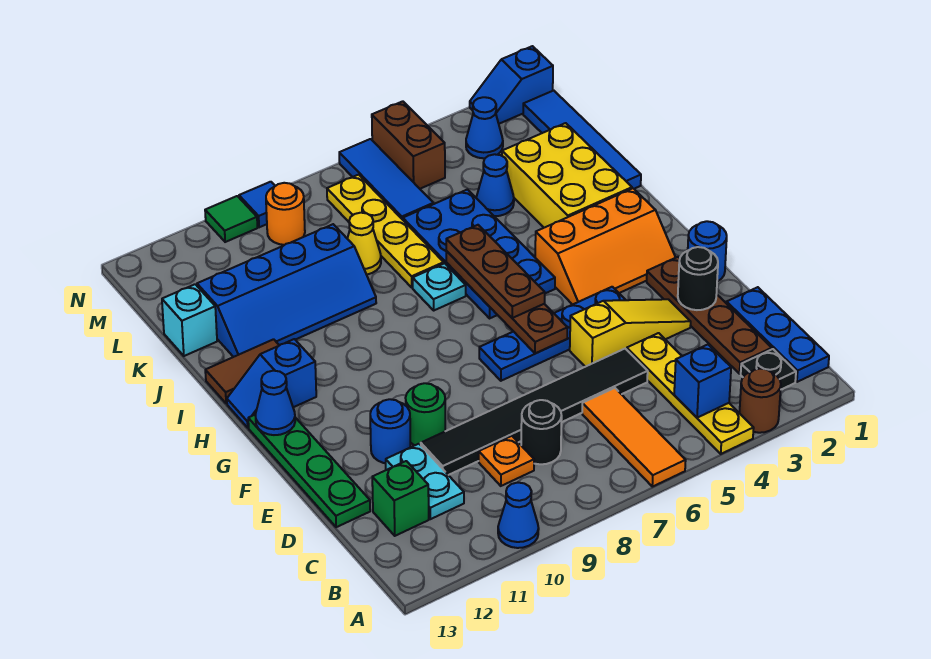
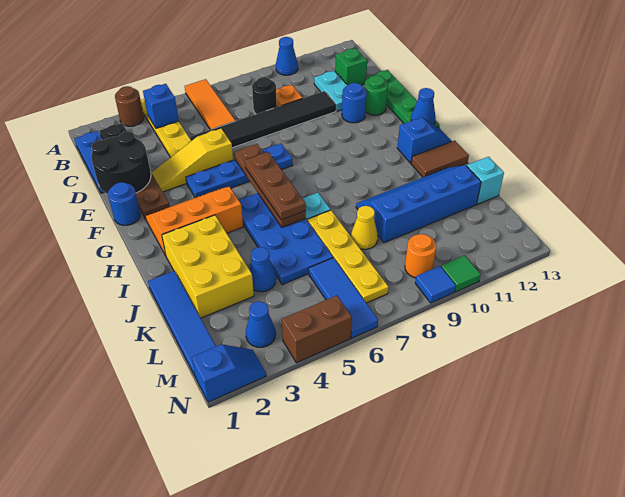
black 1x1 round brick [678,247,718,310] -> black 2x2 round brick [91,131,151,194]
green 1x1 round brick [406,383,445,445] -> green 1x1 round brick moved to [364,75,388,115]
brown 1x2 brick [372,101,445,189] -> brown 1x2 brick turned to [282,295,352,363]

